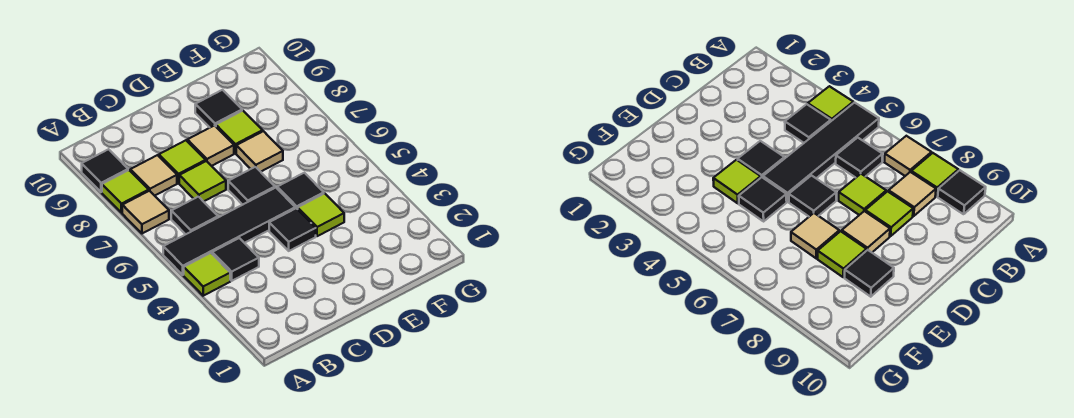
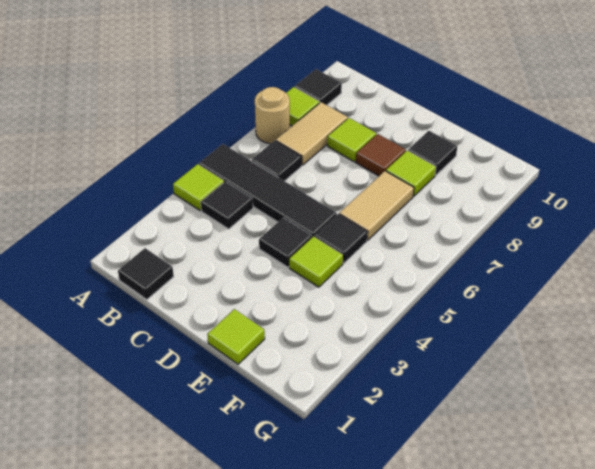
tan 1x1 tile [122,191,169,234] -> tan 1x1 round brick [255,87,290,144]
tan 1x1 tile [130,155,177,196] -> tan 1x2 tile [276,102,348,165]
lime 1x1 tile [179,161,226,202] -> lime 1x1 tile moved to [207,309,265,364]
black 1x1 tile [228,167,275,205] -> black 1x1 tile moved to [118,248,174,299]
tan 1x1 tile [187,125,234,166] -> brown 1x1 tile [356,134,406,176]
tan 1x1 tile [236,131,283,172] -> tan 1x2 tile [339,171,414,240]

